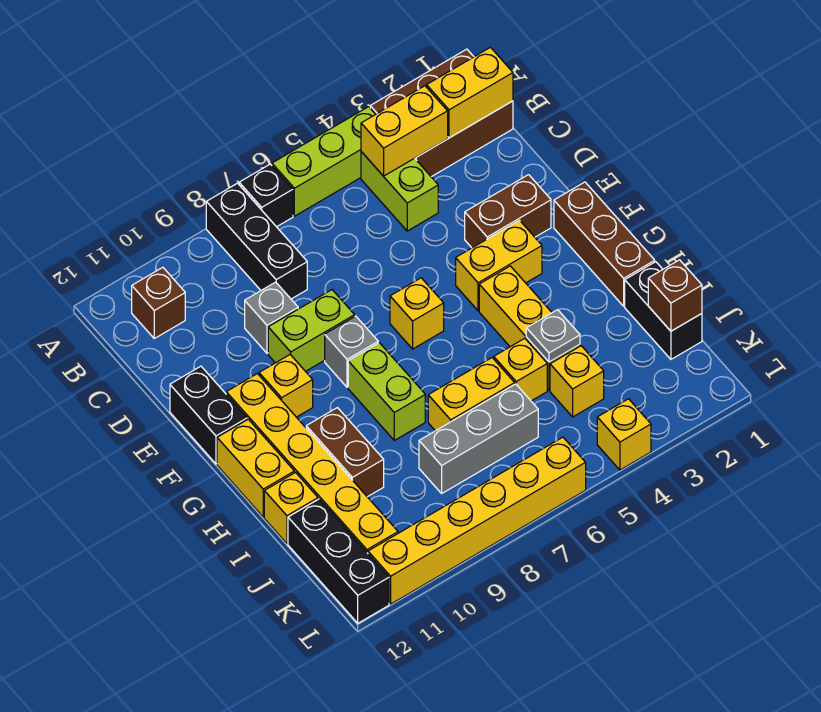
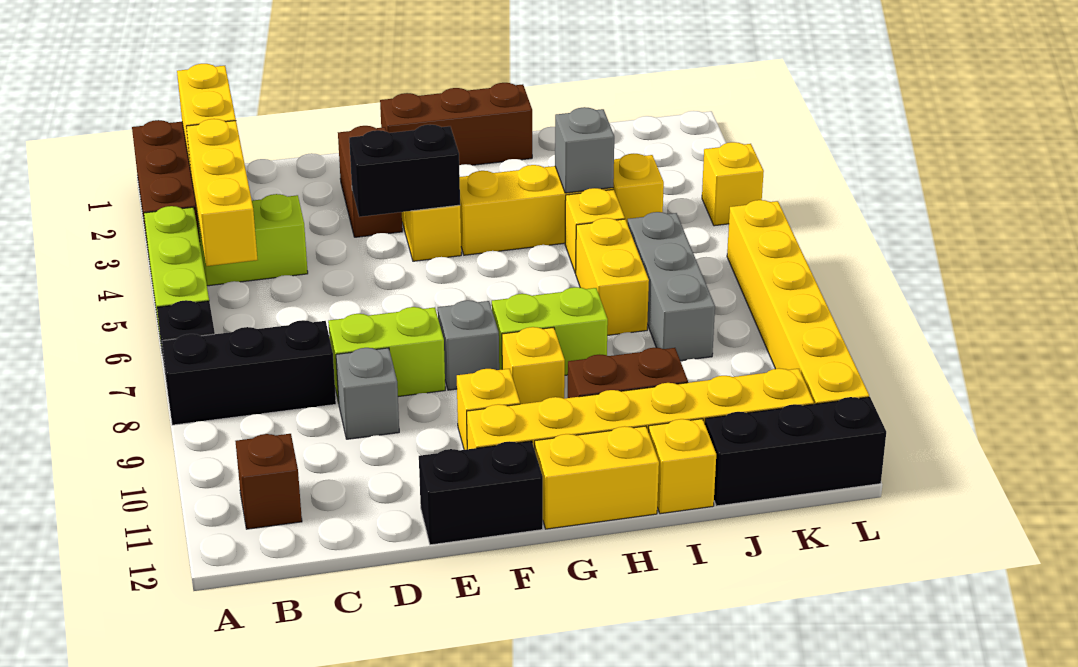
yellow 1x2 brick [361,86,448,176] -> yellow 1x3 brick [186,119,257,266]
lime 1x2 brick [268,290,355,371] -> lime 1x2 brick turned to [328,307,445,403]
yellow 1x1 brick [390,278,444,349] -> yellow 1x1 brick moved to [502,327,565,404]
black 1x2 brick [625,262,702,359] -> black 1x2 brick moved to [349,125,460,217]
grey 1x1 plate [526,310,580,362] -> grey 1x1 brick [555,107,614,193]
brown 1x1 brick [648,260,702,331] -> none

